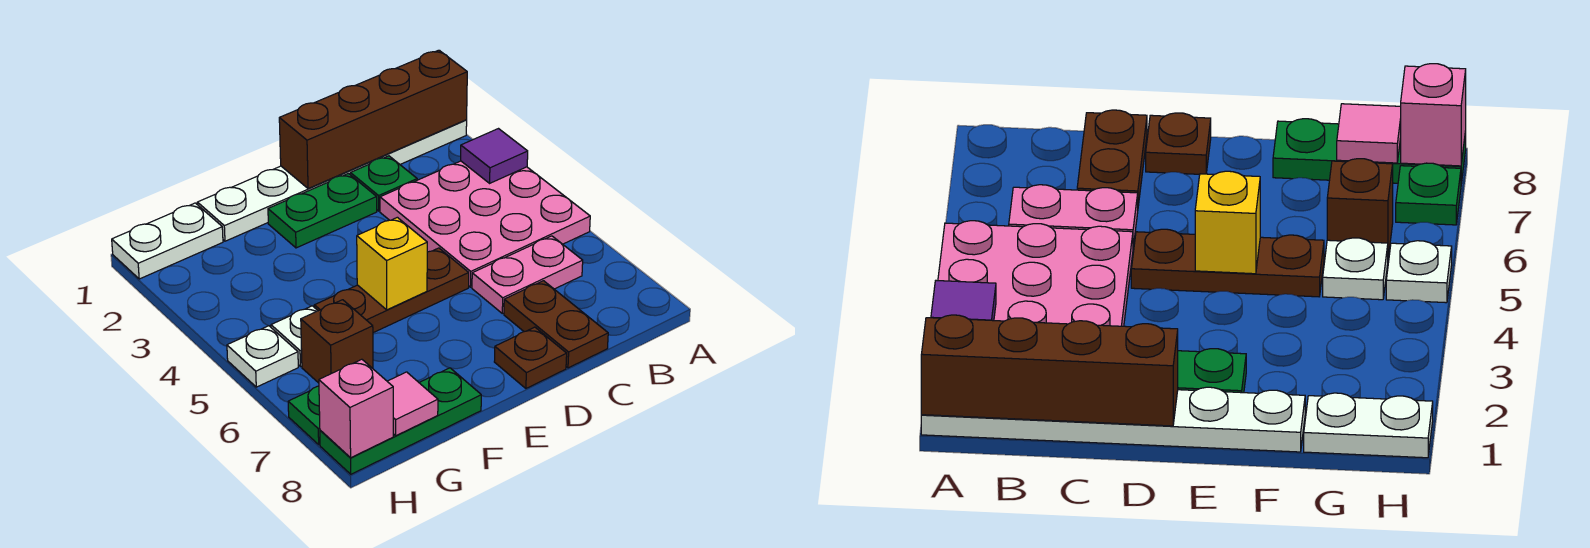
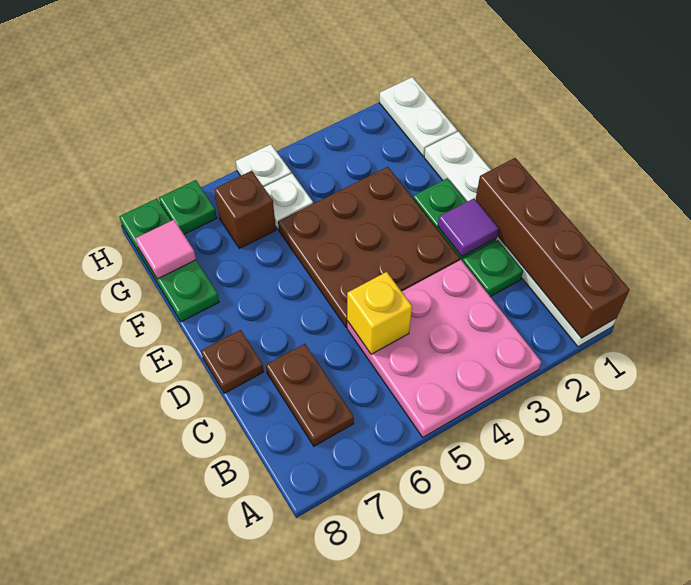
purple 1x1 tile [461,129,528,183] -> purple 1x1 tile moved to [438,199,499,256]
pink 1x2 plate [472,236,583,313] -> none
brown 1x2 plate [504,281,608,368] -> brown 1x2 plate turned to [266,344,354,446]
brown 1x3 plate [314,248,469,333] -> brown 3x3 plate [278,167,460,327]
yellow 1x1 brick [357,217,427,310] -> yellow 1x1 brick moved to [347,272,412,354]
pink 1x1 brick [319,359,393,458] -> none

